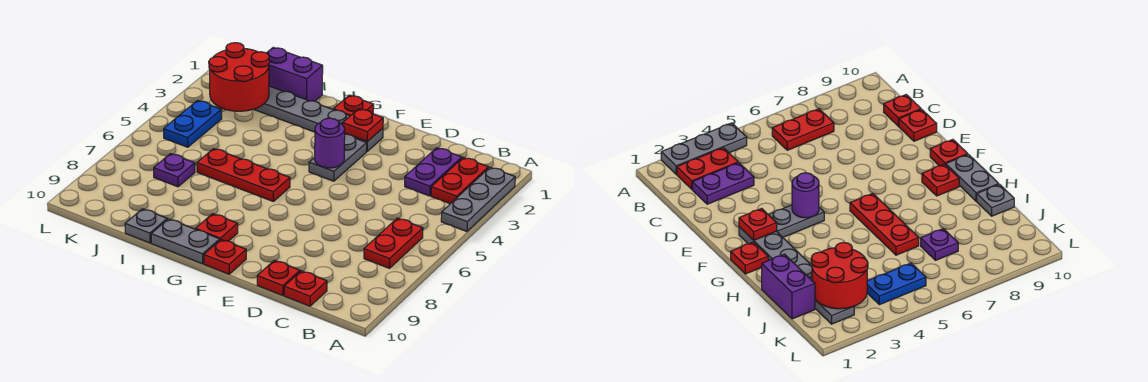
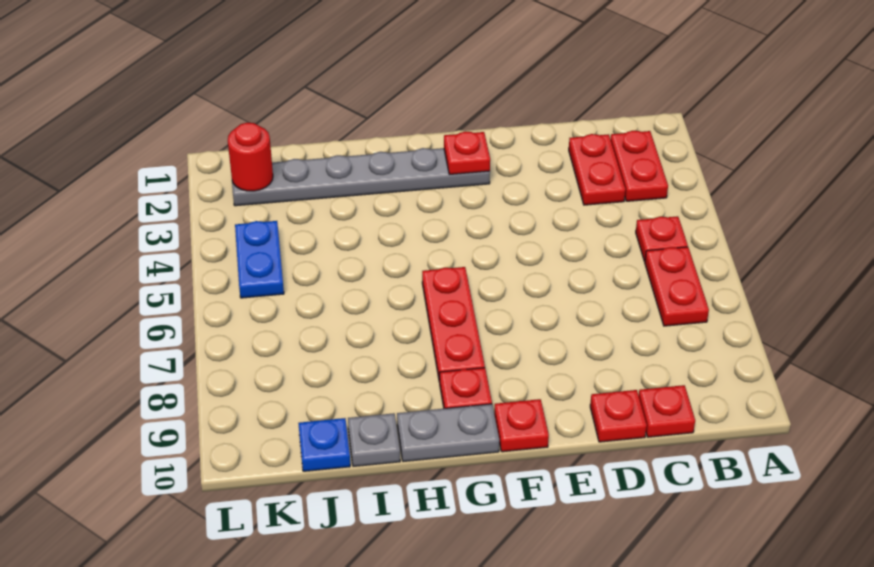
grey 1x3 plate [441,167,515,231] -> none
purple 1x2 plate [405,148,462,196] -> red 1x2 plate [569,134,625,205]
grey 1x2 plate [309,134,367,181] -> none
purple 1x1 round brick [315,118,345,168] -> none
red 1x1 plate [333,95,374,116] -> red 1x1 plate moved to [636,216,688,261]
red 1x3 plate [197,149,290,202] -> red 1x3 plate turned to [422,267,485,382]
purple 1x2 brick [267,47,323,101] -> none
red 2x2 round brick [209,43,270,111] -> red 1x1 round brick [228,123,273,191]
purple 1x1 plate [154,154,195,187] -> none
none -> blue 1x1 plate [298,418,350,471]

